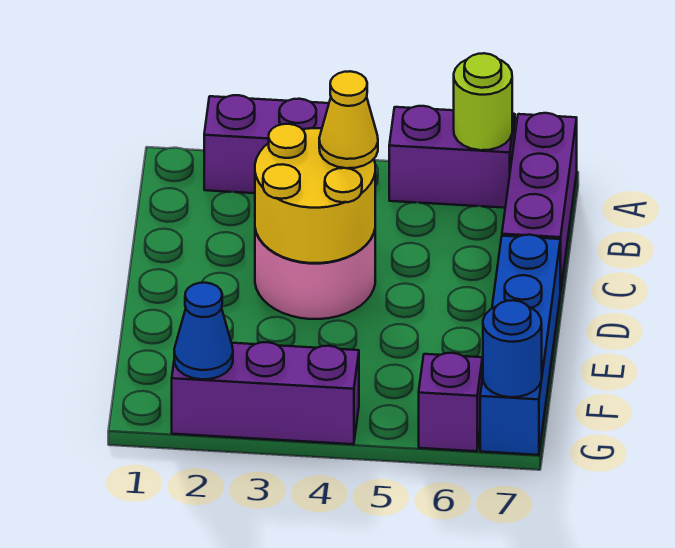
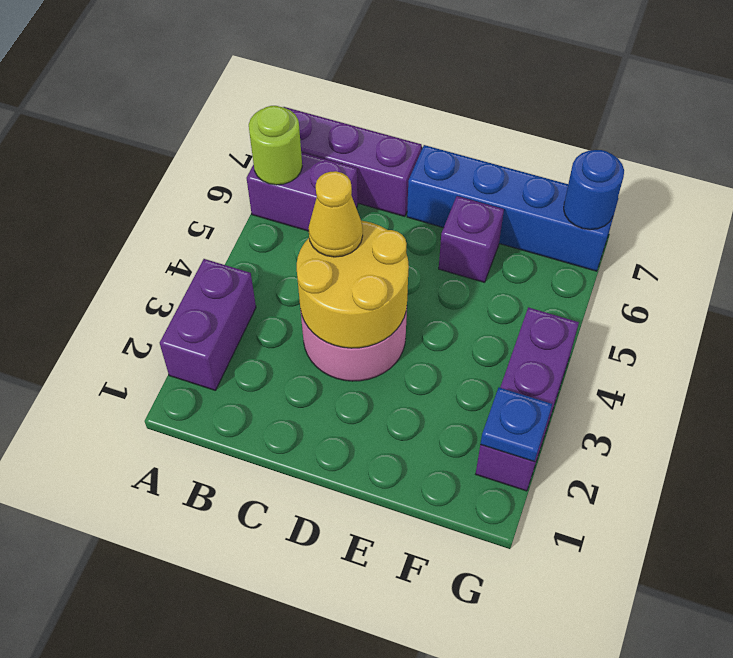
purple 1x2 brick [389,106,515,208] -> purple 1x2 brick turned to [247,153,358,231]
blue 1x1 cone [174,283,233,379] -> blue 1x1 plate [480,388,552,462]
purple 1x1 brick [419,353,482,451] -> purple 1x1 brick moved to [439,196,504,282]

